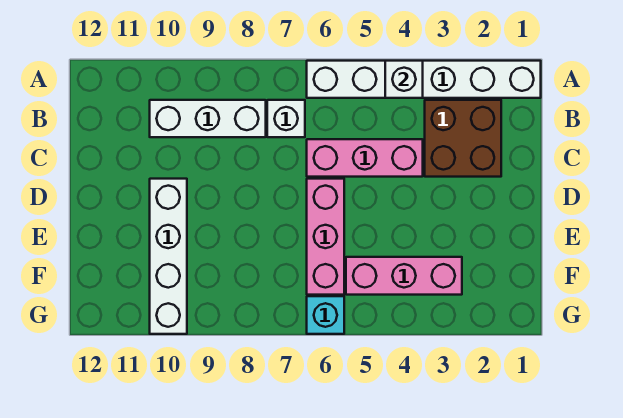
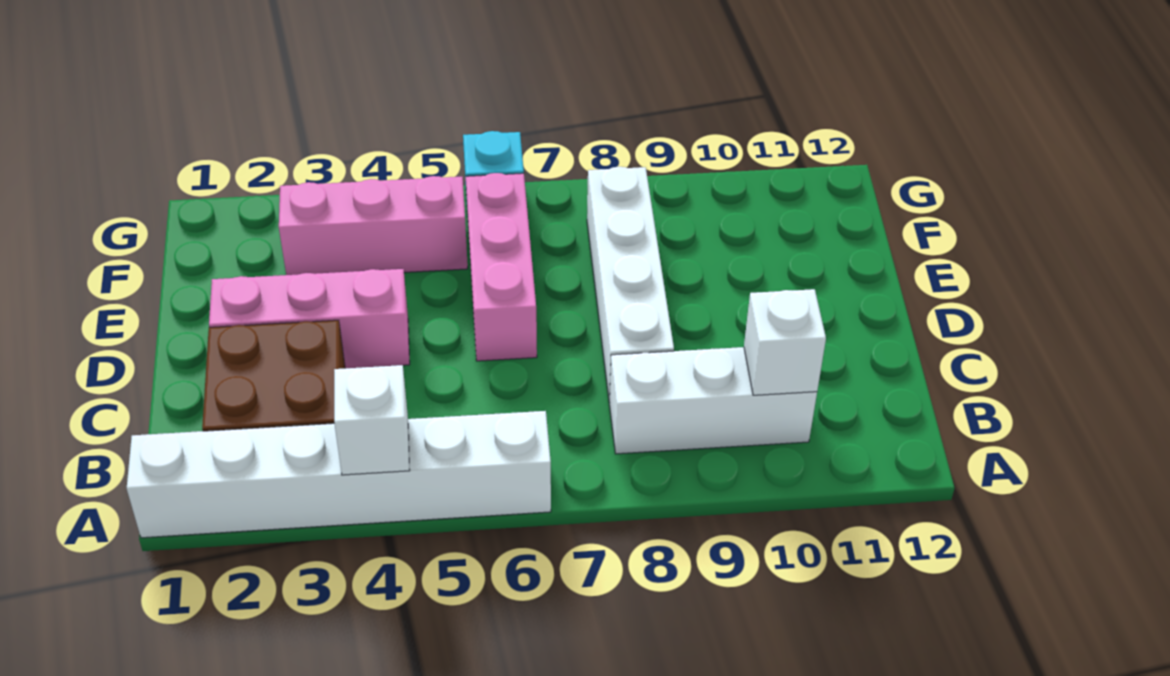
white 1x1 brick [267,100,305,137] -> white 1x1 brick moved to [744,289,826,395]
pink 1x3 brick [307,139,423,177] -> pink 1x3 brick moved to [209,269,410,368]
white 1x4 brick [150,179,187,334] -> white 1x4 brick moved to [587,167,674,403]

